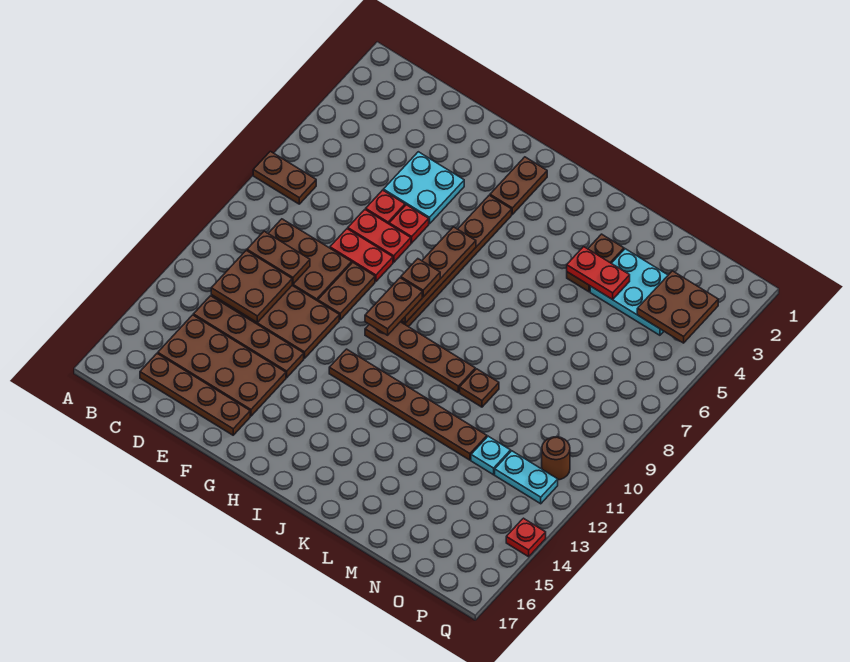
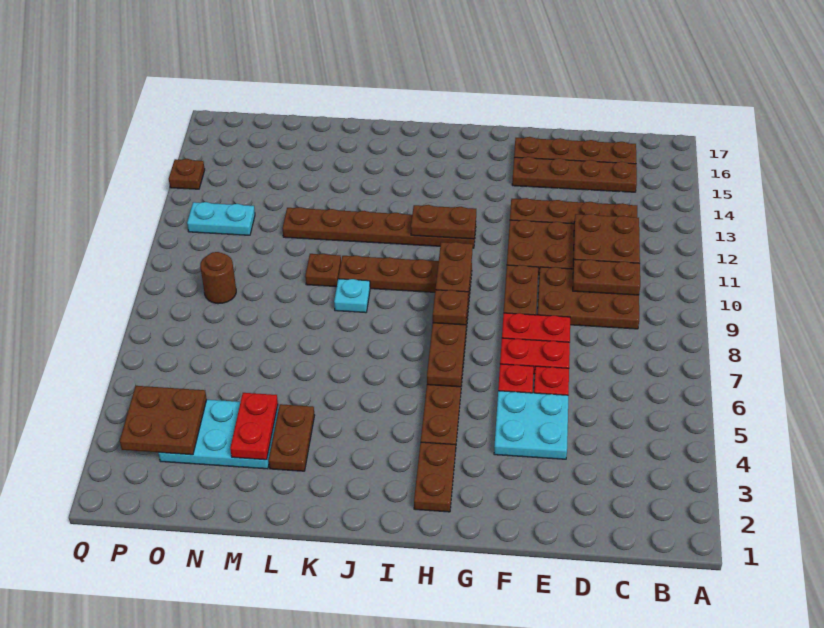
brown 1x2 plate [253,151,316,204] -> brown 1x2 plate moved to [411,205,476,239]
brown 2x4 plate [158,315,286,416] -> brown 1x4 plate [512,157,637,192]
red 1x2 plate [567,247,630,300] -> red 1x2 plate turned to [230,393,278,460]
cyan 1x1 plate [471,436,511,475] -> cyan 1x1 plate moved to [334,279,370,313]
brown 1x1 round brick [542,437,570,480] -> brown 1x1 round brick moved to [200,252,236,304]
red 1x1 plate [506,518,546,557] -> brown 1x1 plate [169,159,205,189]

